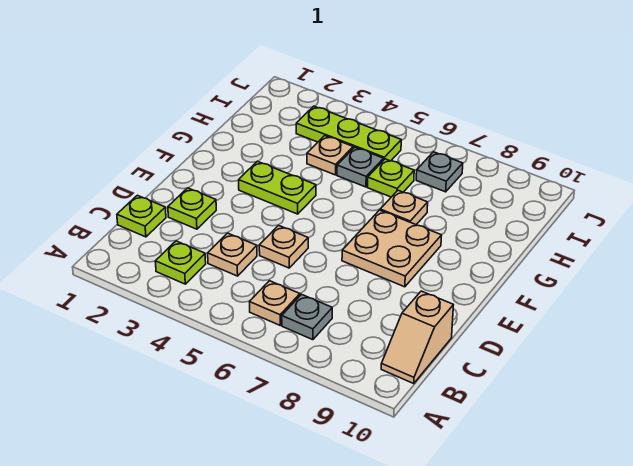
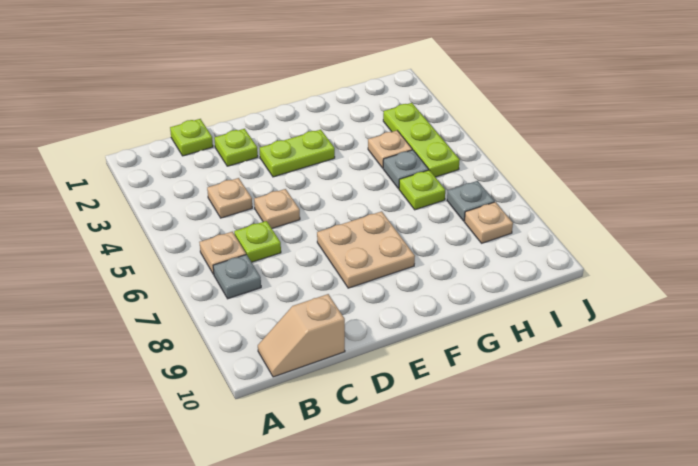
lime 1x1 plate [155,241,206,284] -> lime 1x1 plate moved to [234,221,281,262]
lime 1x2 plate [239,161,316,214] -> lime 1x2 plate turned to [259,130,335,177]
tan 1x1 plate [380,190,428,225] -> tan 1x1 plate moved to [464,202,513,243]

